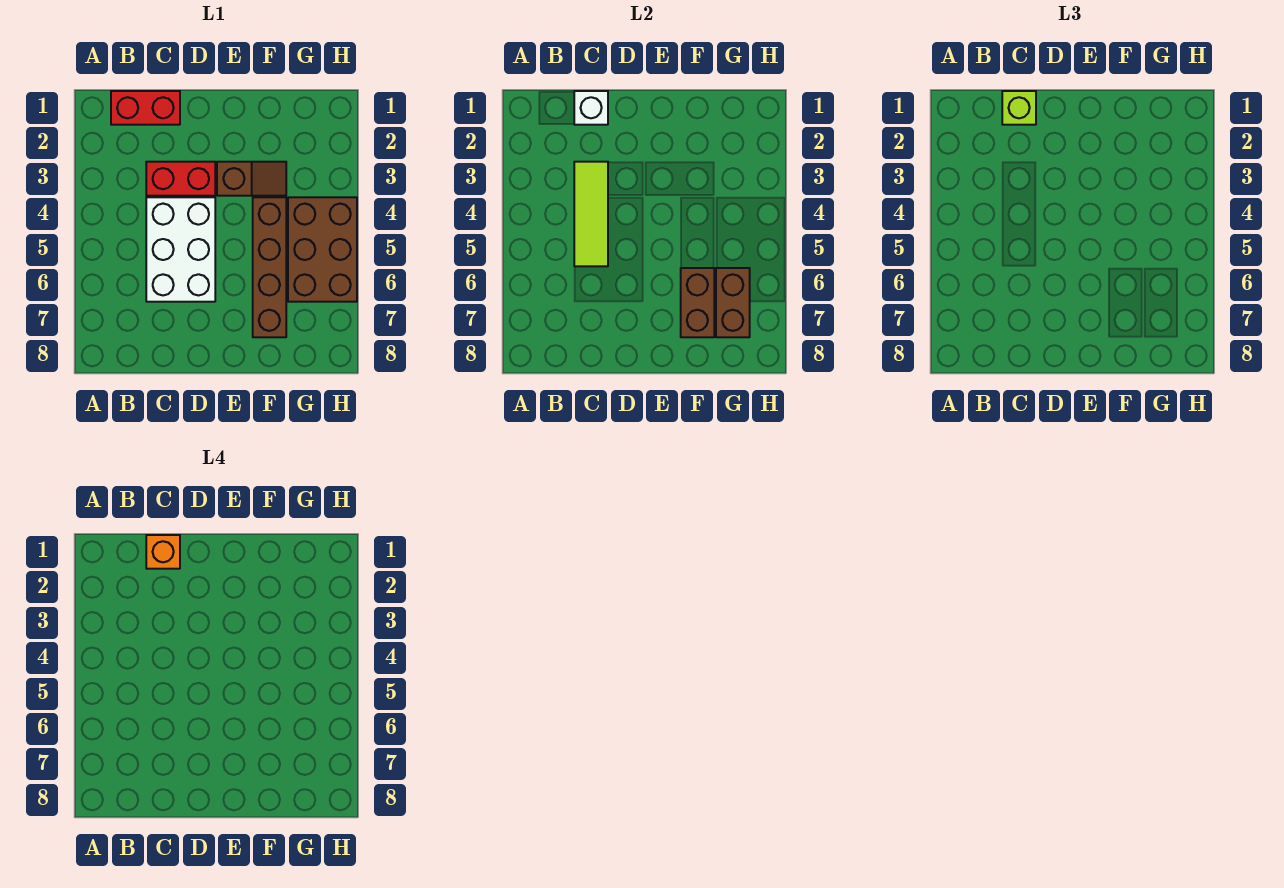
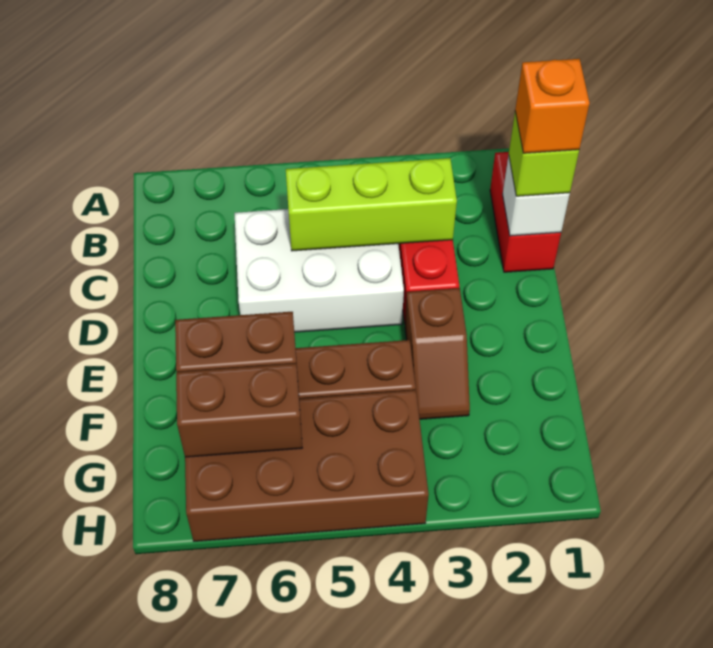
lime 1x3 tile [574,162,608,266] -> lime 1x3 brick [286,158,457,251]
brown 2x3 brick [288,197,357,302] -> brown 2x4 brick [185,390,429,541]

